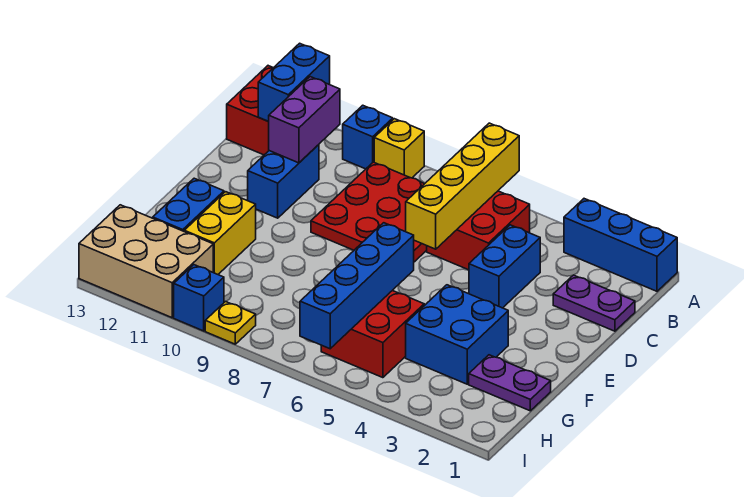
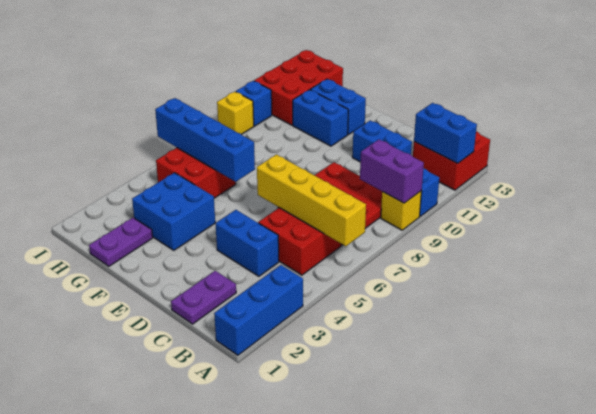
purple 1x2 brick [268,77,340,163] -> purple 1x2 brick moved to [360,140,424,203]
yellow 1x2 brick [184,192,256,274] -> blue 1x2 brick [293,90,348,146]
tan 2x3 brick [79,205,213,318] -> red 2x3 brick [254,50,343,125]
yellow 1x1 plate [205,301,256,344] -> yellow 1x1 brick [217,92,254,134]

